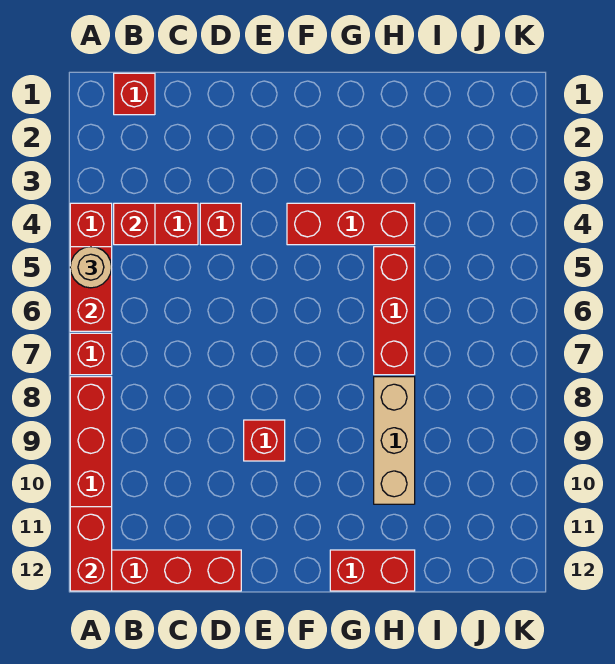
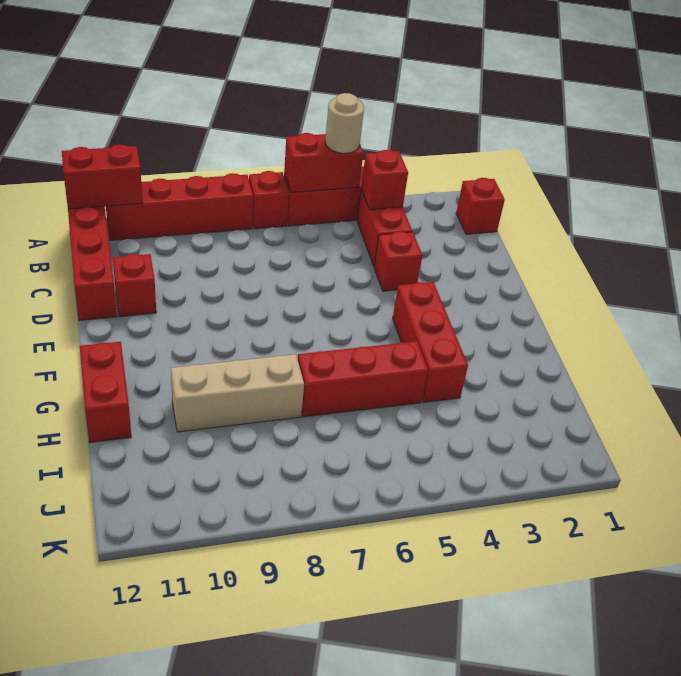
red 1x1 brick [244,420,285,461] -> red 1x1 brick moved to [113,254,156,317]

